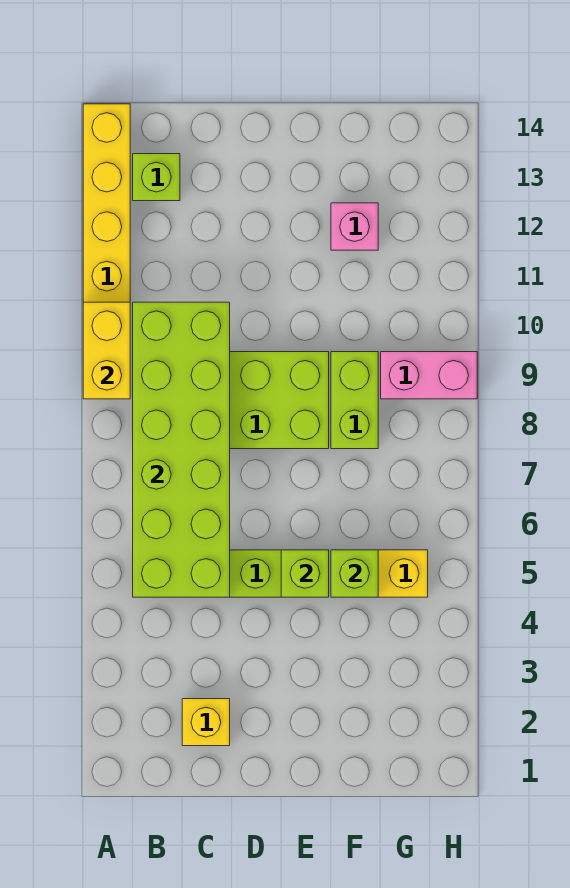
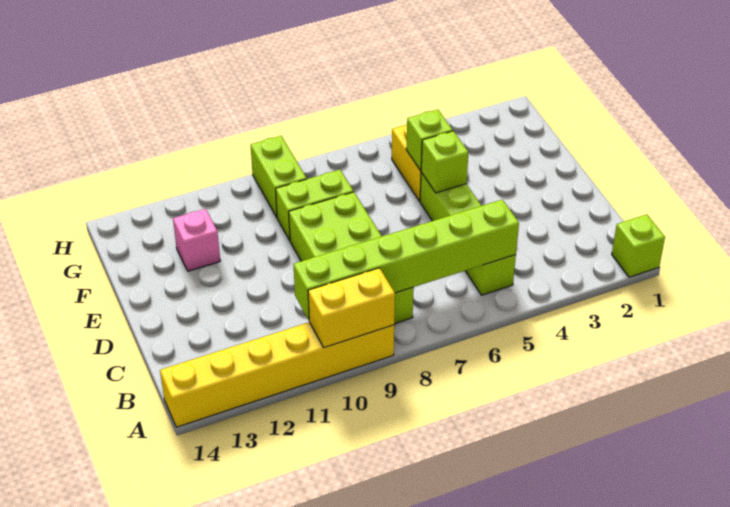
lime 2x6 brick [133,302,230,597] -> lime 1x6 brick [293,200,519,320]
lime 1x1 brick [133,154,180,201] -> lime 1x1 brick moved to [612,214,665,277]
yellow 1x1 brick [182,699,230,746] -> none
pink 1x2 brick [381,352,477,399] -> lime 1x2 brick [250,136,307,217]

